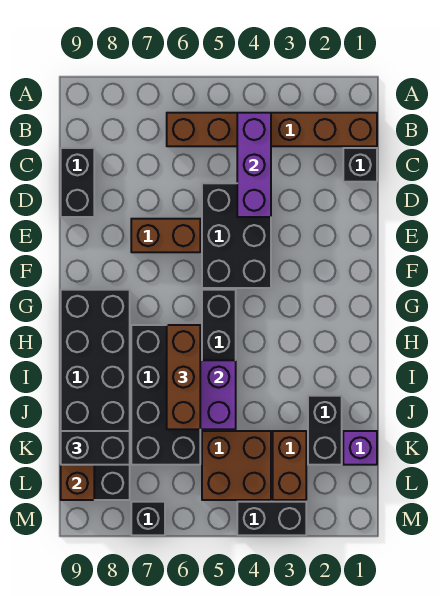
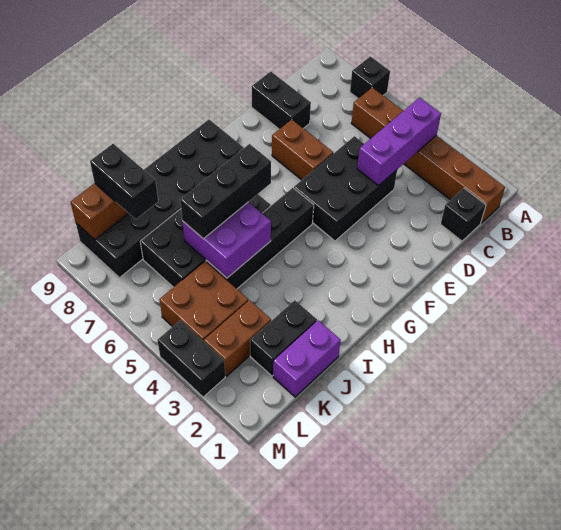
black 1x2 brick [61,148,94,217] -> black 1x2 brick turned to [252,71,311,129]
brown 1x3 brick [167,325,200,429] -> black 1x3 brick [180,144,271,239]
purple 1x1 brick [343,431,377,465] -> purple 1x2 brick [273,320,341,397]
black 1x1 brick [131,502,165,535] -> black 1x1 brick moved to [350,56,390,99]

